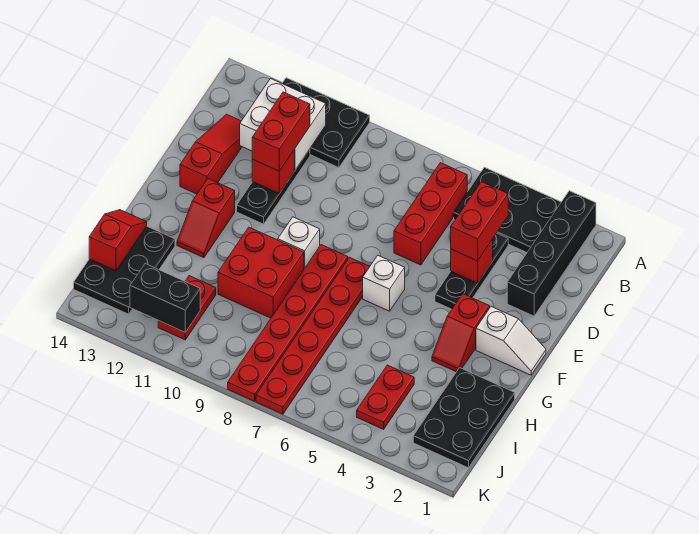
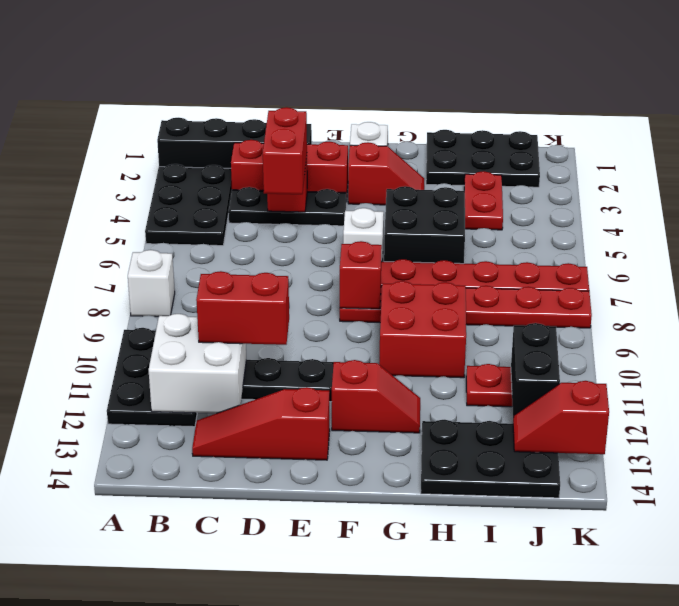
red 1x3 brick [394,163,467,265] -> red 1x3 brick moved to [231,140,348,201]
red 1x2 brick [451,182,508,261] -> red 1x2 brick turned to [263,107,307,194]
red 1x1 brick [252,151,294,193] -> red 1x1 brick moved to [340,241,382,309]
white 1x1 brick [278,217,320,269] -> white 1x1 brick moved to [128,250,175,317]
none -> black 2x2 brick [384,186,465,264]
red 1x2 slope [89,210,147,271] -> red 1x2 slope moved to [513,381,609,454]
red 1x2 plate [357,365,414,429] -> red 1x2 plate turned to [464,171,503,230]

